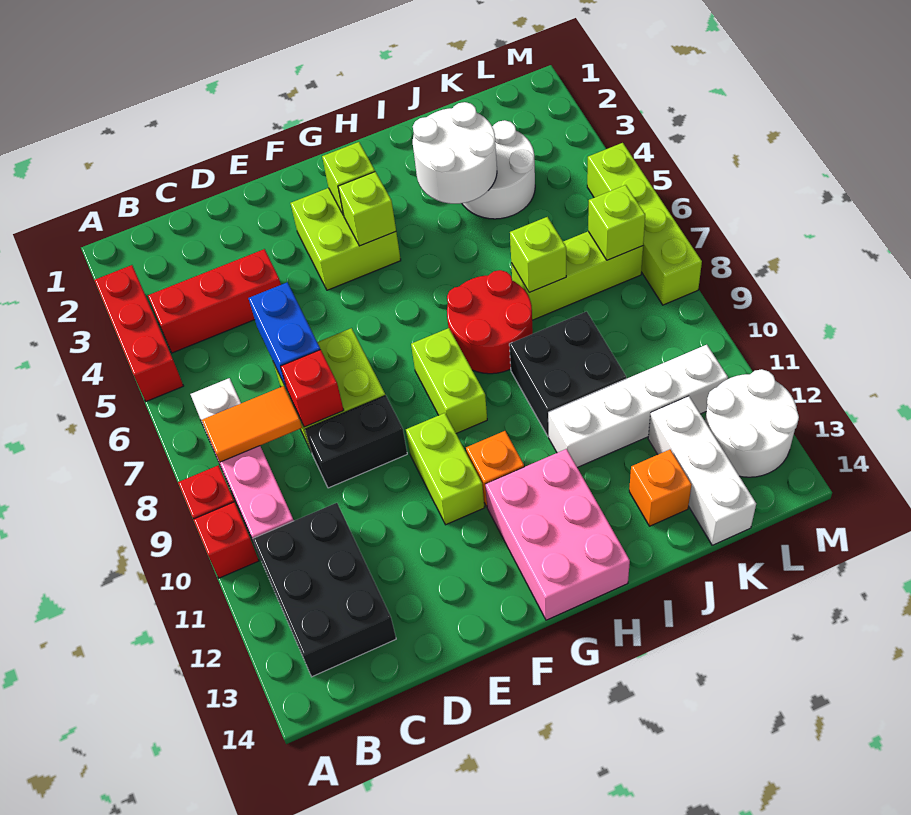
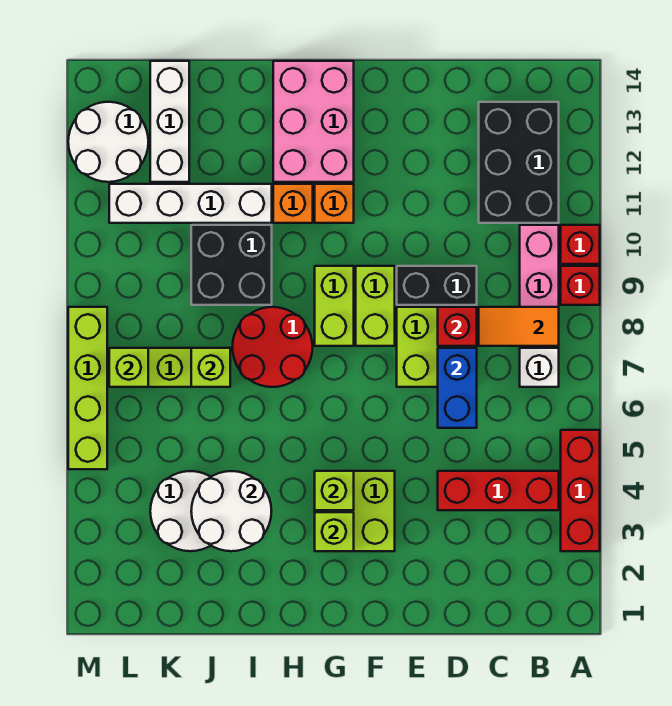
lime 1x2 brick [406,413,485,525] -> lime 1x2 brick moved to [356,266,395,346]
orange 1x1 brick [629,450,692,526] -> orange 1x1 brick moved to [273,184,313,223]

